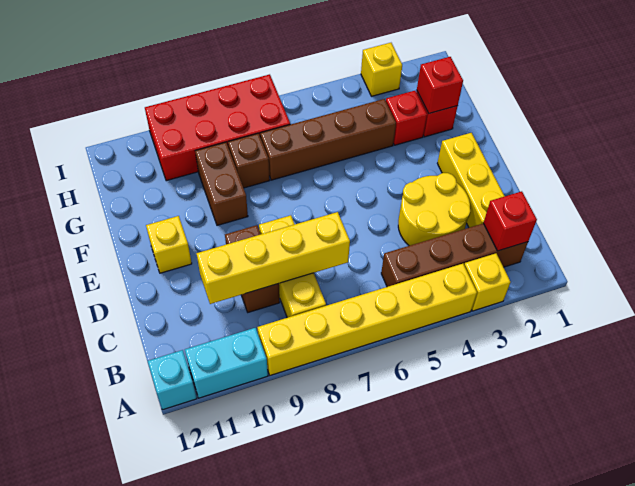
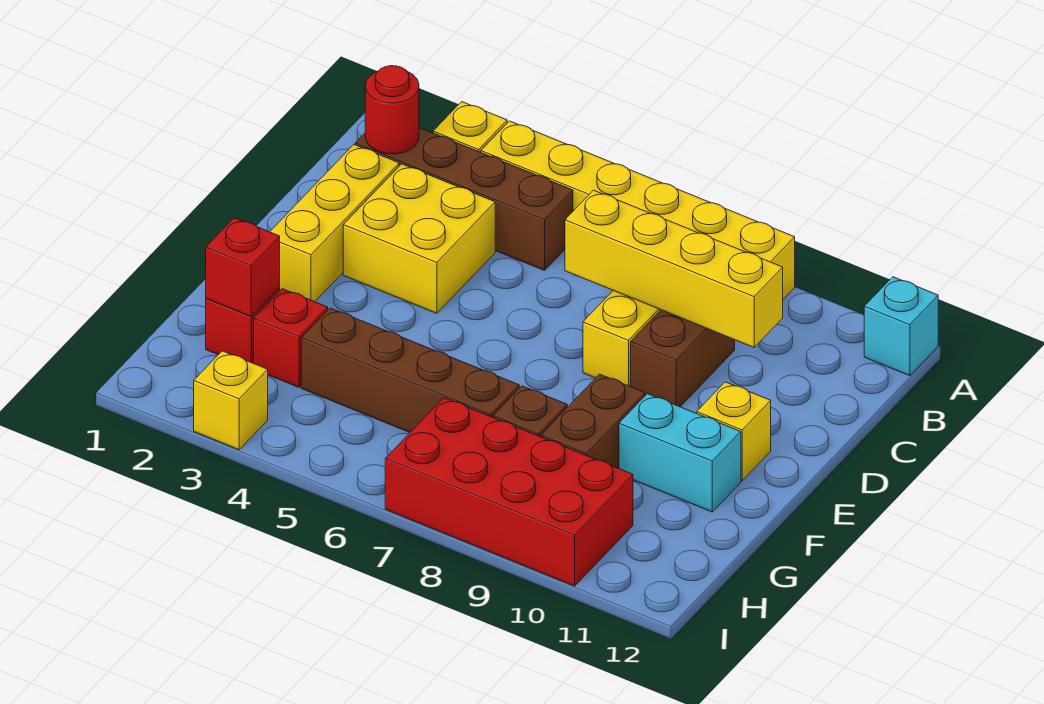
cyan 1x2 brick [185,328,268,398] -> cyan 1x2 brick moved to [619,394,741,512]
red 1x1 brick [484,191,537,251] -> red 1x1 round brick [365,66,419,154]
yellow 2x2 round brick [398,173,470,246] -> yellow 2x2 brick [343,164,495,313]

